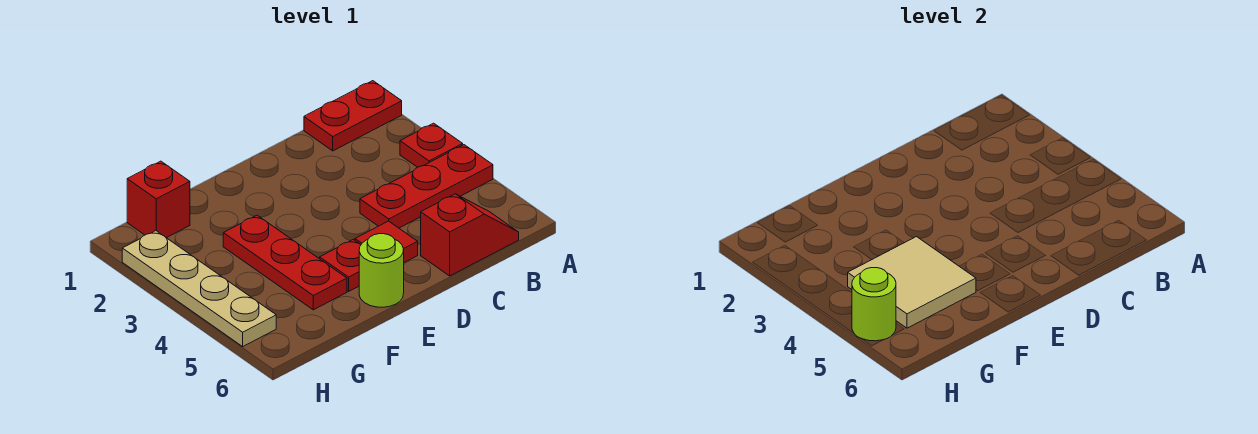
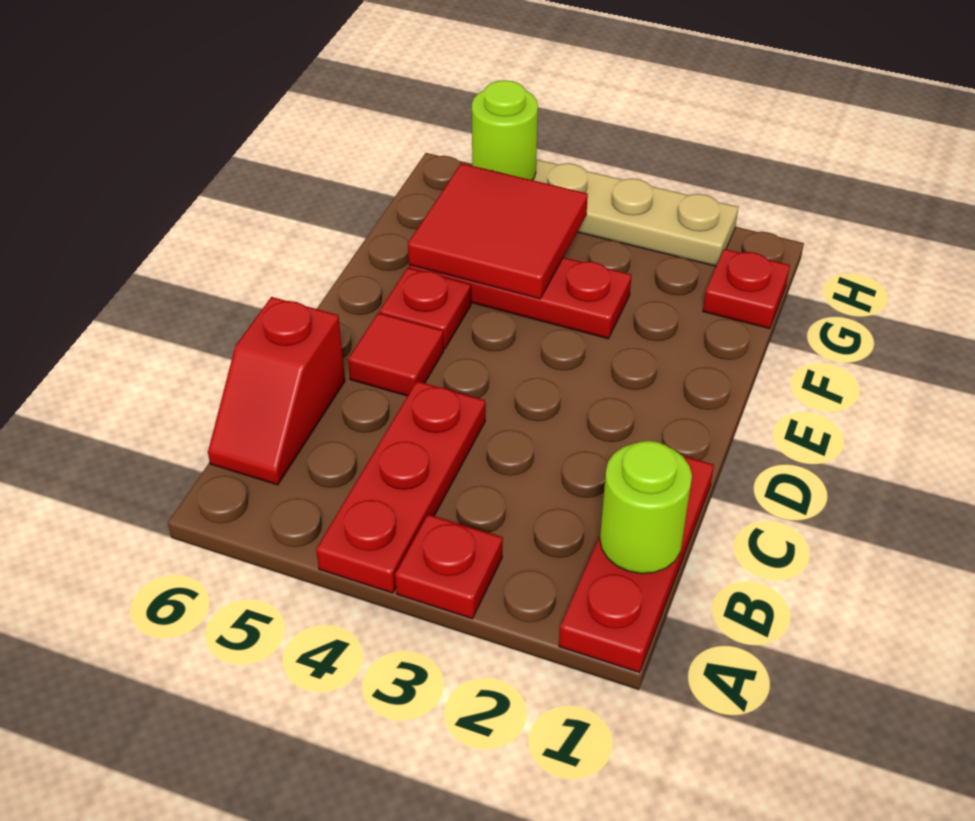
red 1x2 plate [304,81,402,151] -> red 1x3 plate [559,456,714,672]
lime 1x1 round brick [359,234,404,307] -> lime 1x1 round brick moved to [600,441,692,574]
tan 2x2 tile [848,237,976,328] -> red 2x2 tile [408,163,588,299]
red 1x1 brick [127,161,190,238] -> red 1x1 plate [703,249,790,329]

